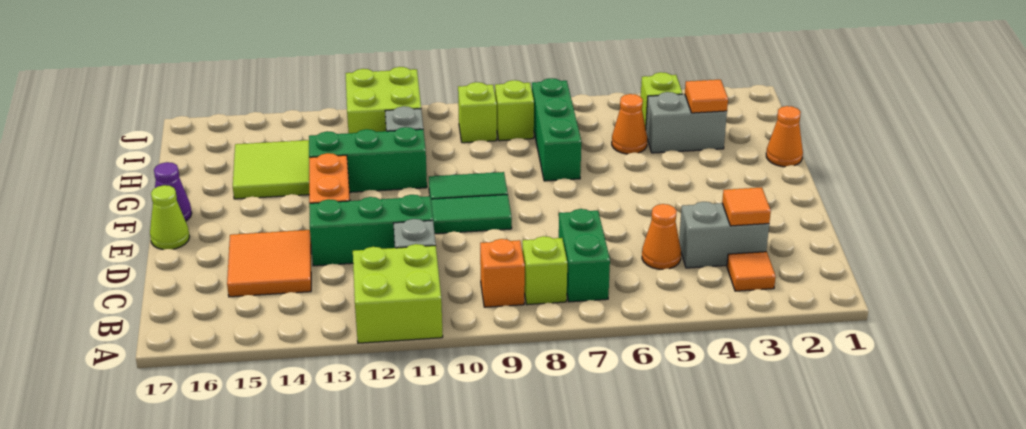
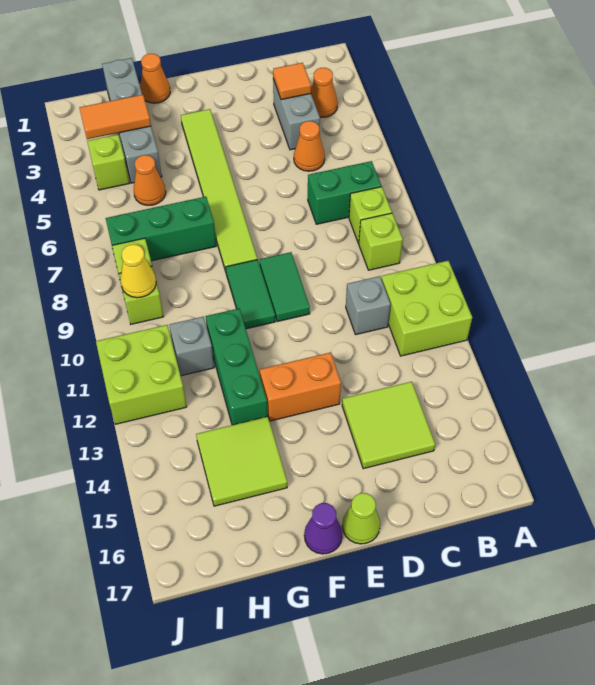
orange 1x1 tile [727,252,776,291] -> orange 1x1 cone [311,68,338,117]
orange 1x1 brick [480,239,525,307] -> lime 1x1 brick [359,213,403,270]
orange 2x2 tile [227,230,311,297] -> lime 2x2 tile [342,382,435,469]
green 1x3 brick [309,195,433,266] -> none
none -> lime 1x6 tile [181,109,257,271]
grey 1x2 brick [646,92,727,153] -> grey 1x4 brick [102,58,162,183]
orange 1x1 tile [685,80,728,113] -> orange 1x2 tile [80,95,151,139]
none -> yellow 1x1 cone [121,245,156,298]

